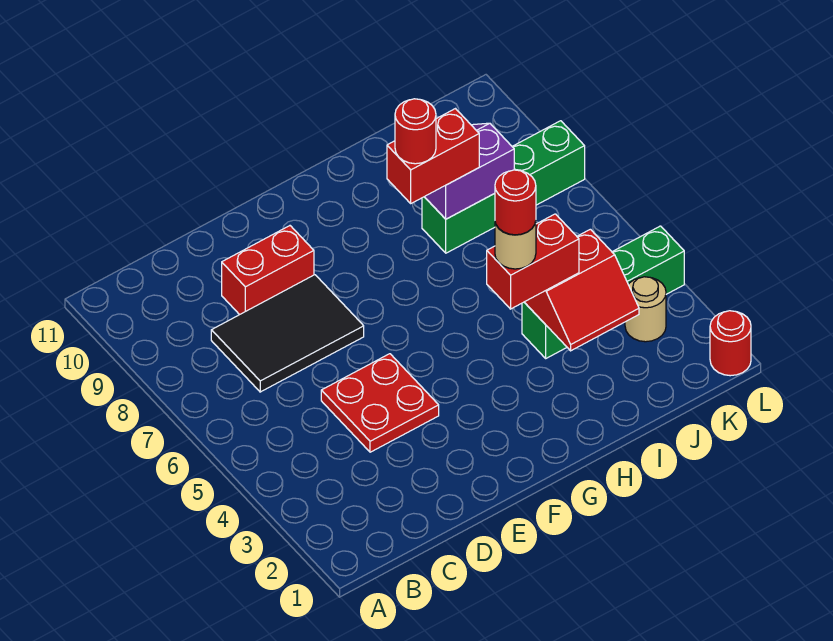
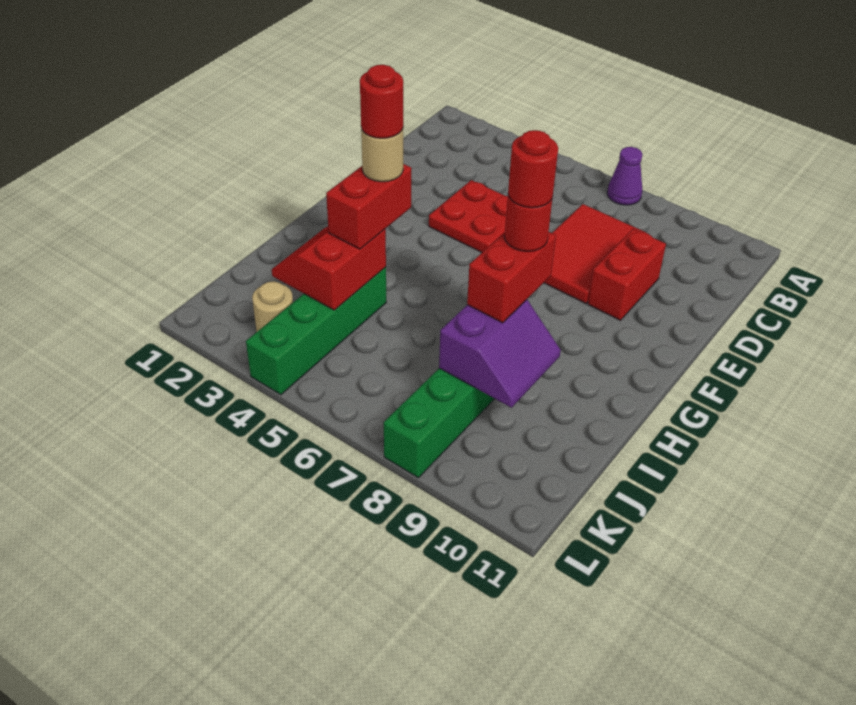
none -> purple 1x1 cone [607,147,642,205]
black 2x3 tile [211,275,364,392] -> red 2x3 tile [544,204,646,303]
red 1x1 round brick [710,311,751,376] -> red 1x1 round brick moved to [508,130,558,208]

